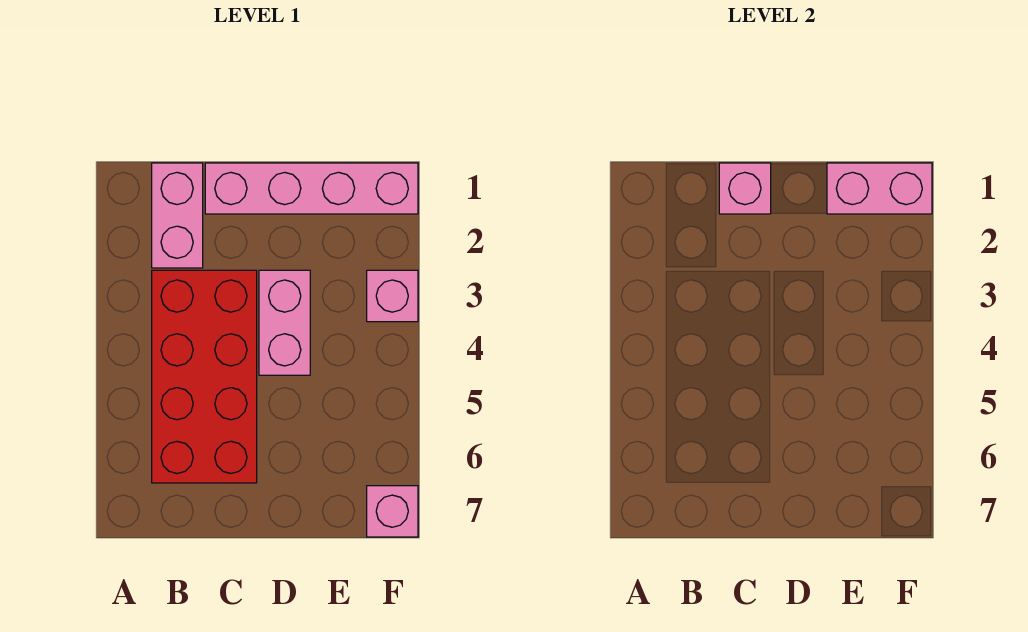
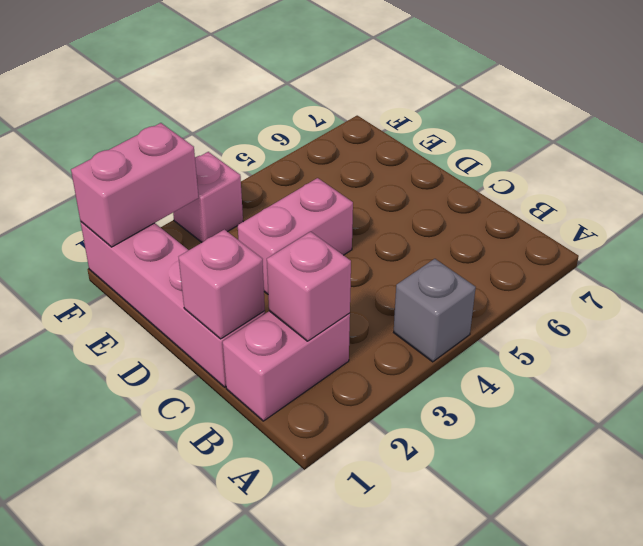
none -> grey 1x1 brick [394,259,476,362]
red 2x4 brick [152,270,257,483] -> none
pink 1x2 brick [827,163,932,214] -> pink 1x2 brick turned to [71,123,199,247]
pink 1x1 brick [367,486,418,537] -> pink 1x1 brick moved to [267,232,351,341]

